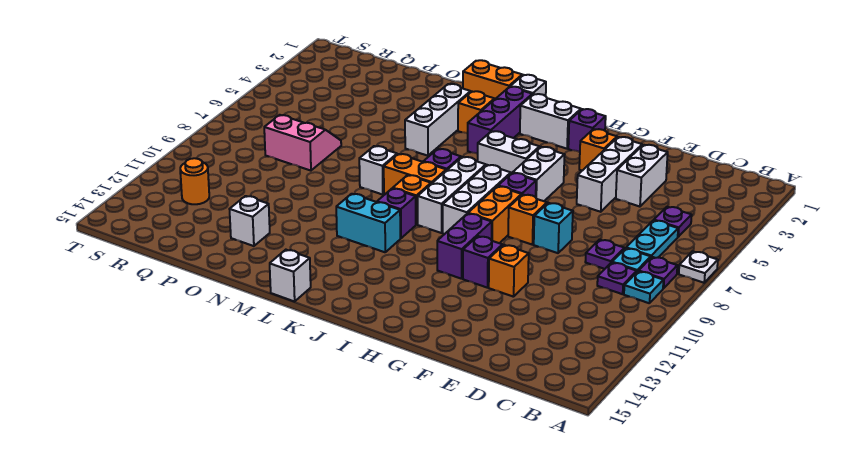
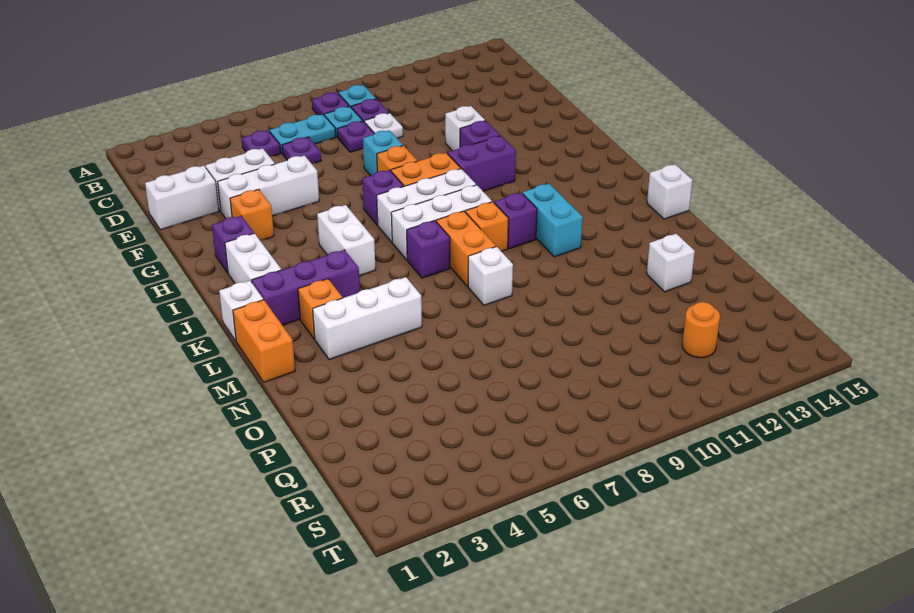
white 1x1 plate [679,251,718,283] -> white 1x1 plate moved to [364,113,403,138]
none -> purple 1x1 plate [282,137,321,163]
orange 1x1 brick [489,245,529,297] -> white 1x1 brick [445,106,485,151]
white 1x2 brick [513,147,565,201] -> white 1x2 brick moved to [145,166,219,230]
pink 2x2 slope [264,115,341,171] -> none

